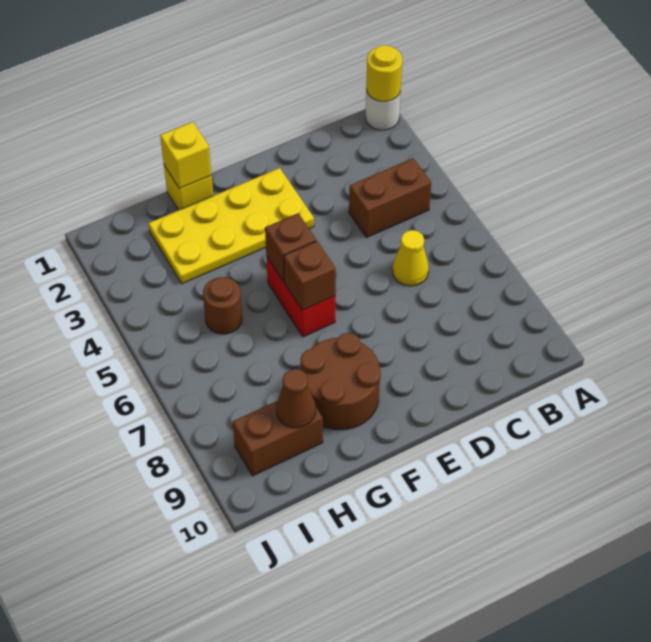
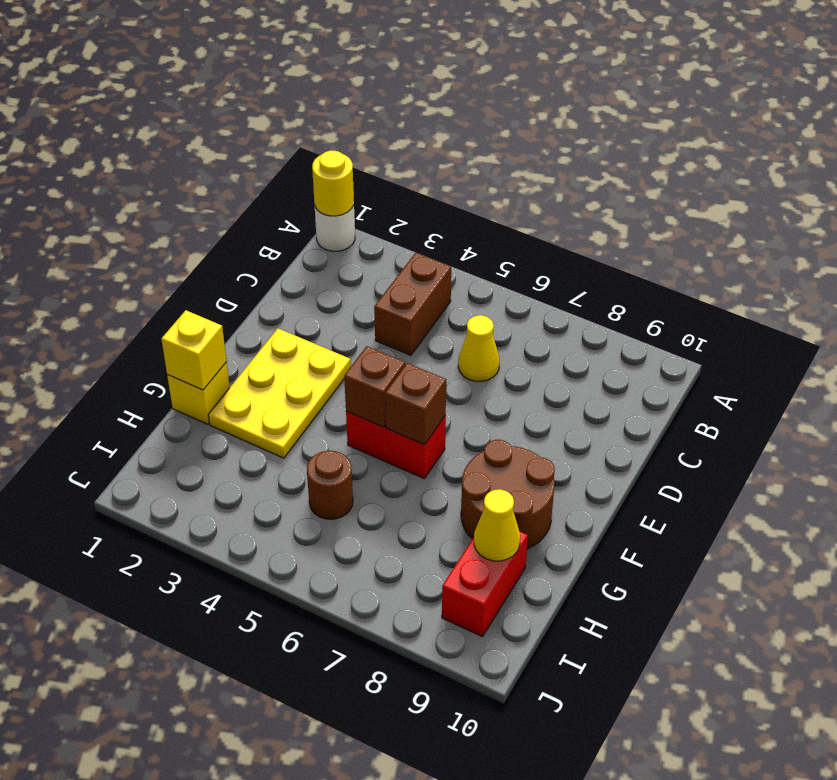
yellow 2x4 plate [148,168,314,284] -> yellow 2x3 plate [208,329,351,458]
brown 1x2 brick [233,401,323,476] -> red 1x2 brick [442,531,528,637]
brown 1x1 cone [276,369,316,428] -> yellow 1x1 cone [474,489,520,561]

